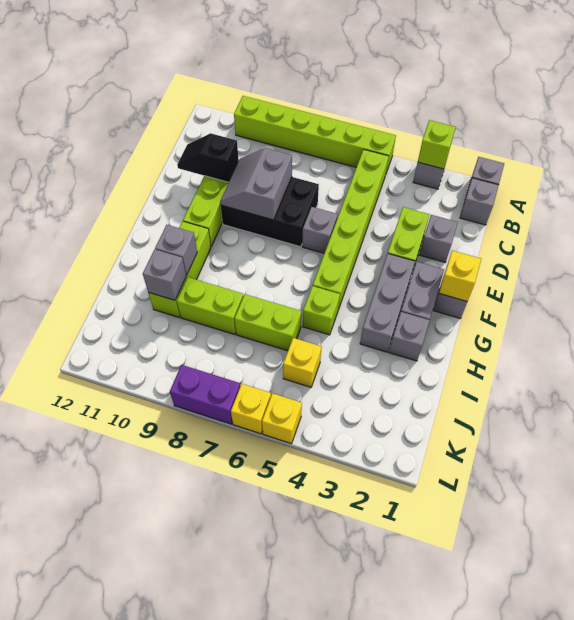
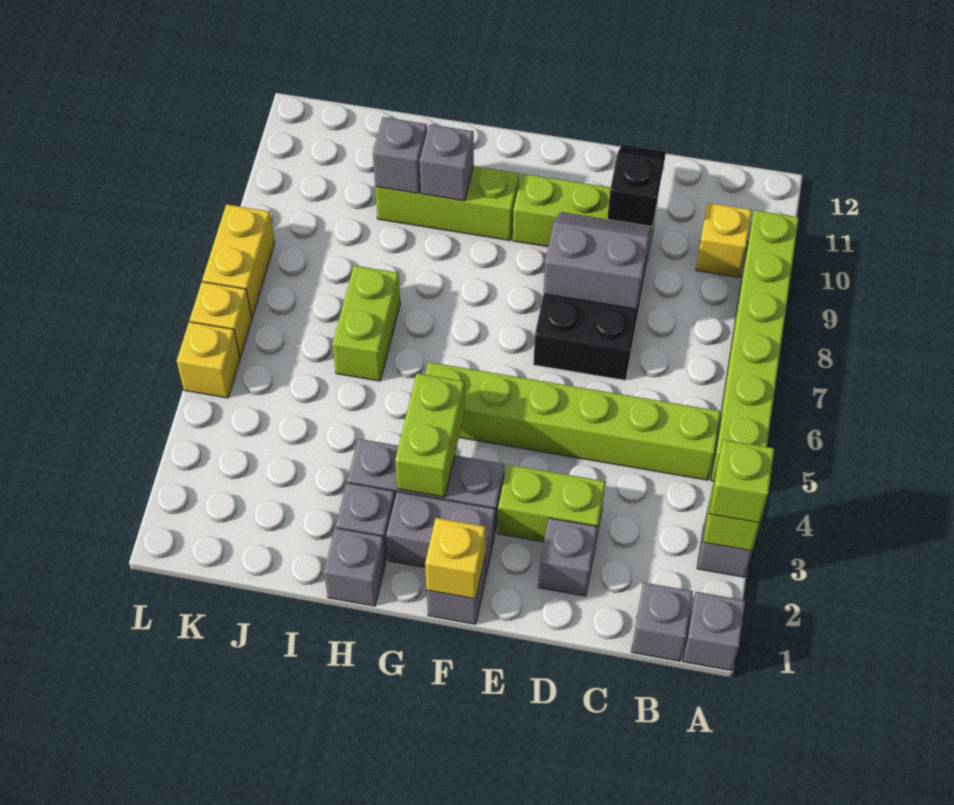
grey 1x1 brick [302,207,338,253] -> grey 1x1 brick moved to [324,528,386,606]
lime 1x1 brick [303,286,340,335] -> lime 1x1 brick moved to [709,440,774,523]
lime 1x2 brick [177,277,243,334] -> lime 1x2 brick moved to [395,373,465,497]
yellow 1x1 brick [283,338,322,387] -> yellow 1x1 brick moved to [696,203,752,277]
purple 1x2 brick [170,365,240,424] -> yellow 1x2 brick [202,204,275,318]

